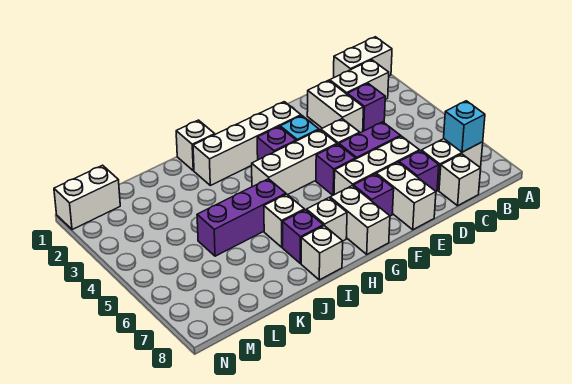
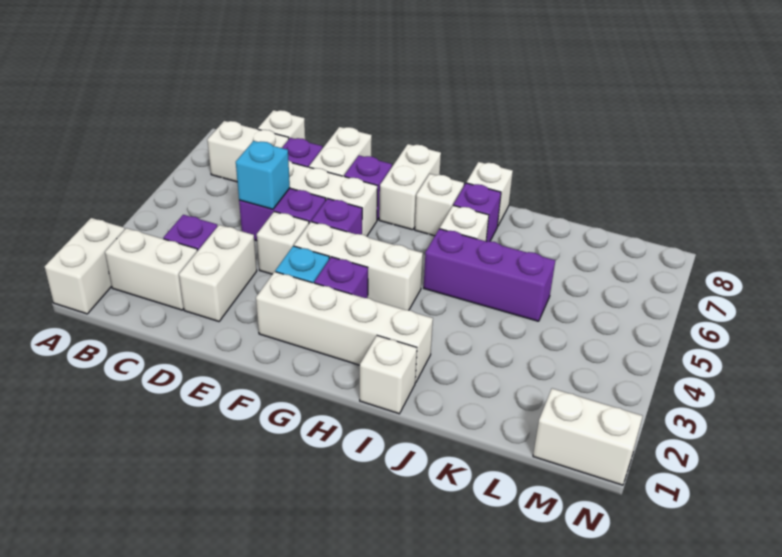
white 1x2 brick [334,37,392,77] -> white 1x2 brick turned to [45,218,125,314]
cyan 1x1 brick [444,101,485,152] -> cyan 1x1 brick moved to [236,141,290,209]

